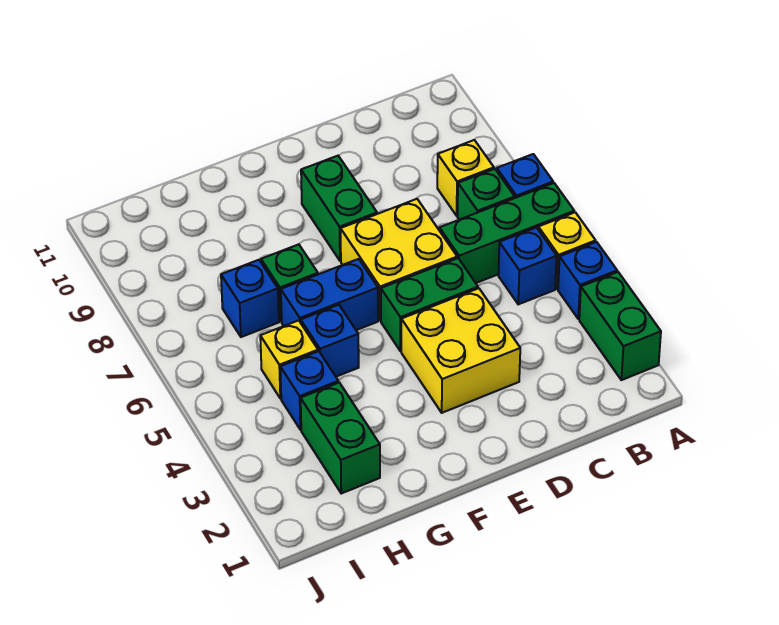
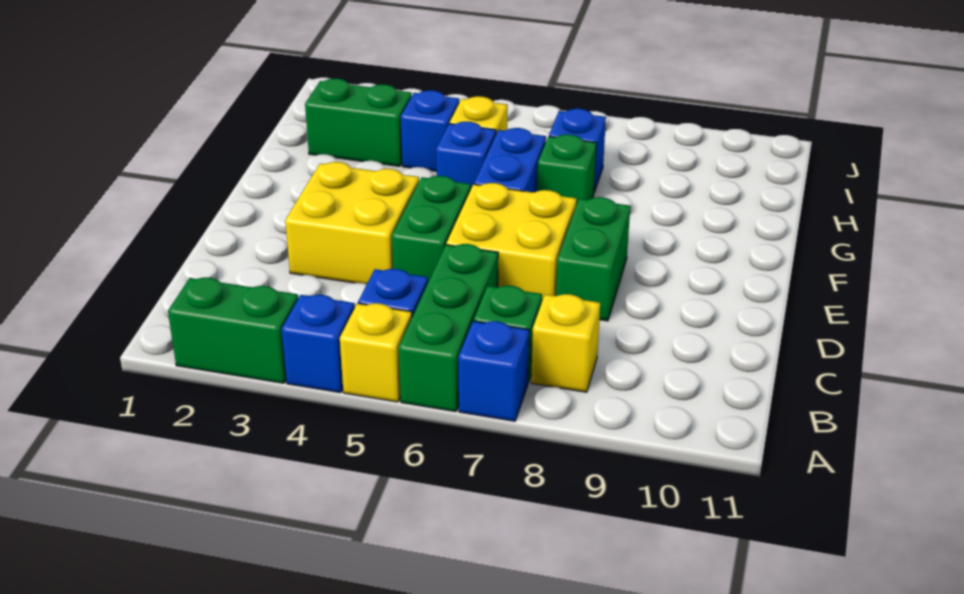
green 1x2 brick [301,156,377,261] -> green 1x2 brick turned to [556,197,630,321]

